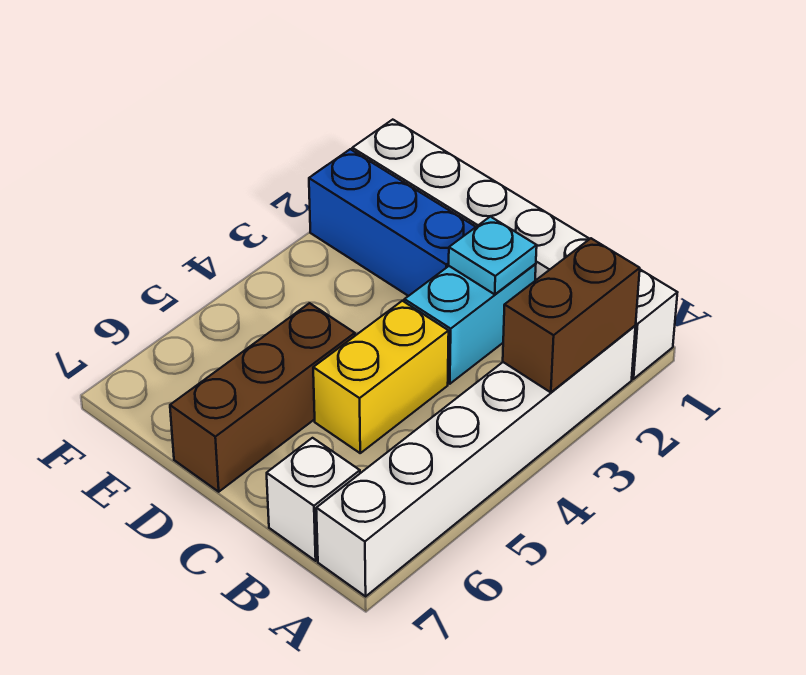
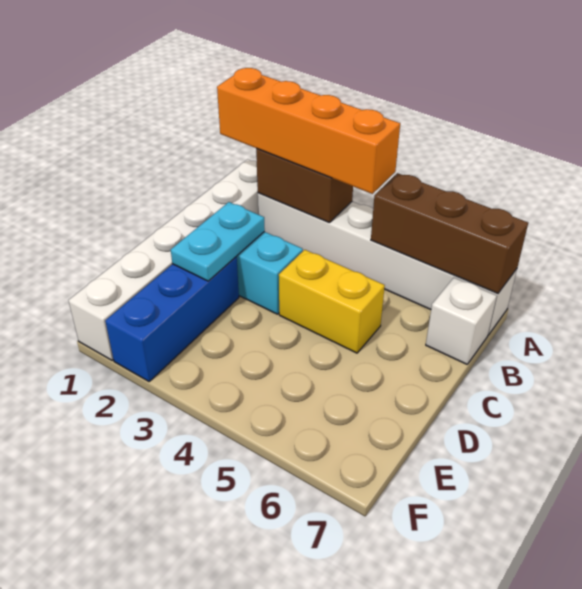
none -> orange 1x4 brick [217,68,400,194]
cyan 1x1 plate [449,217,537,294] -> cyan 1x2 plate [171,202,265,281]
brown 1x3 brick [170,303,355,492] -> brown 1x3 brick moved to [371,173,528,293]

